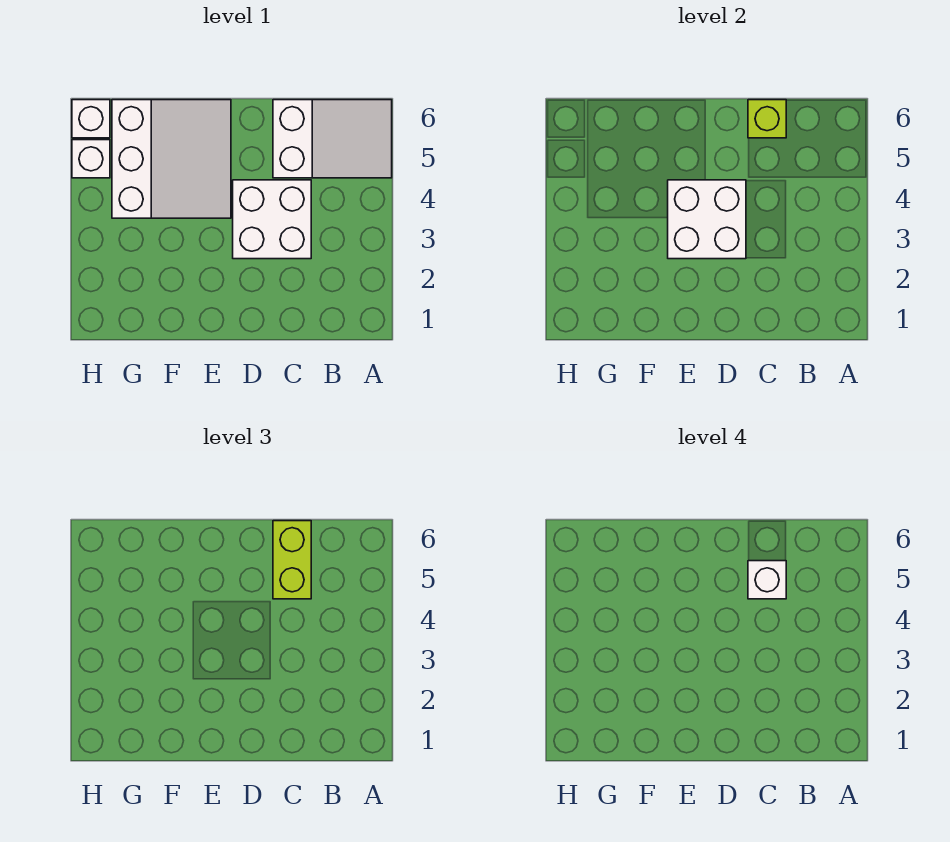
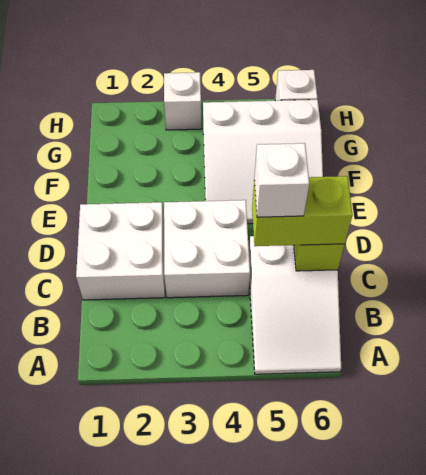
white 2x2 brick [668,180,746,259] -> white 2x2 brick moved to [76,202,165,300]
white 1x1 brick [72,140,110,178] -> white 1x1 brick moved to [164,72,202,130]

